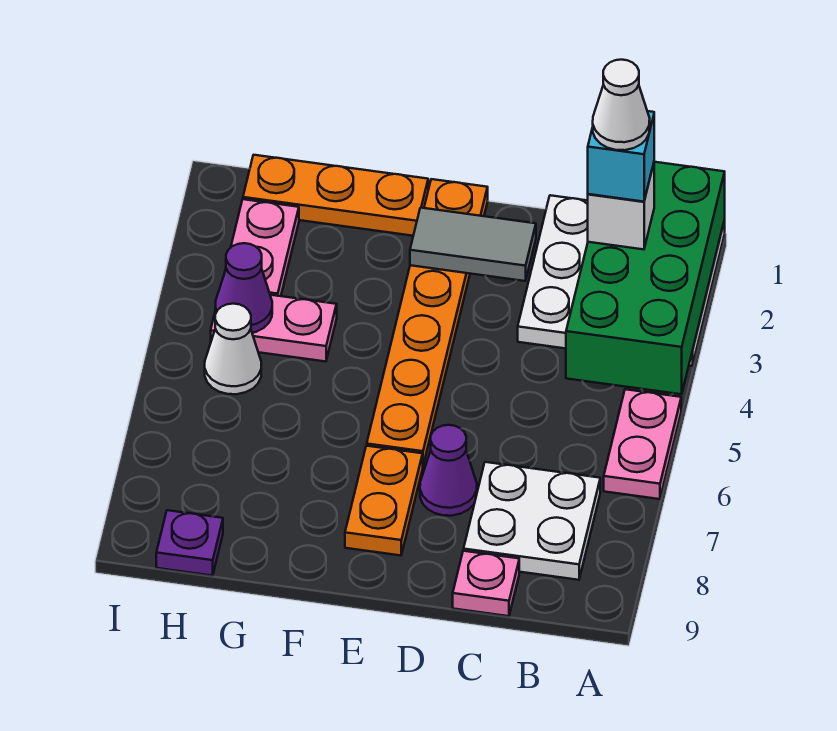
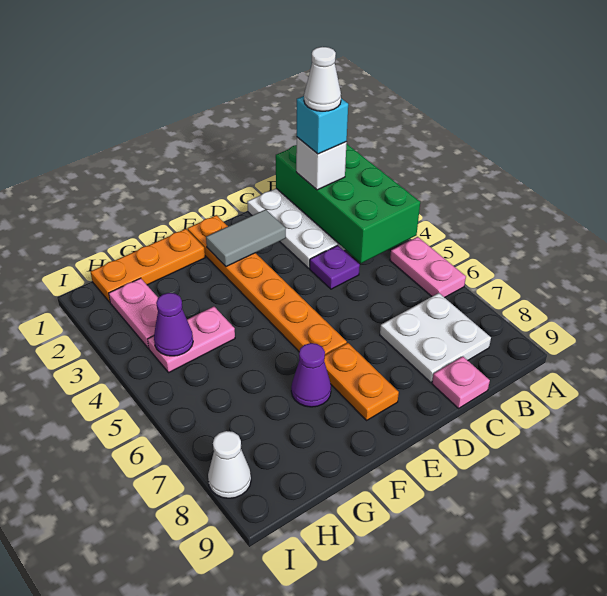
purple 1x1 cone [420,425,477,516] -> purple 1x1 cone moved to [291,343,331,407]
white 1x1 cone [205,304,261,394] -> white 1x1 cone moved to [208,431,251,498]
purple 1x1 plate [156,510,223,576] -> purple 1x1 plate moved to [310,245,360,289]

